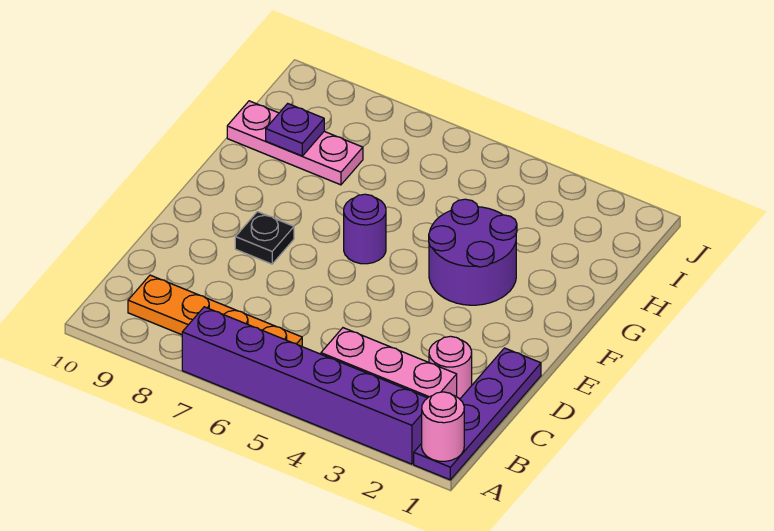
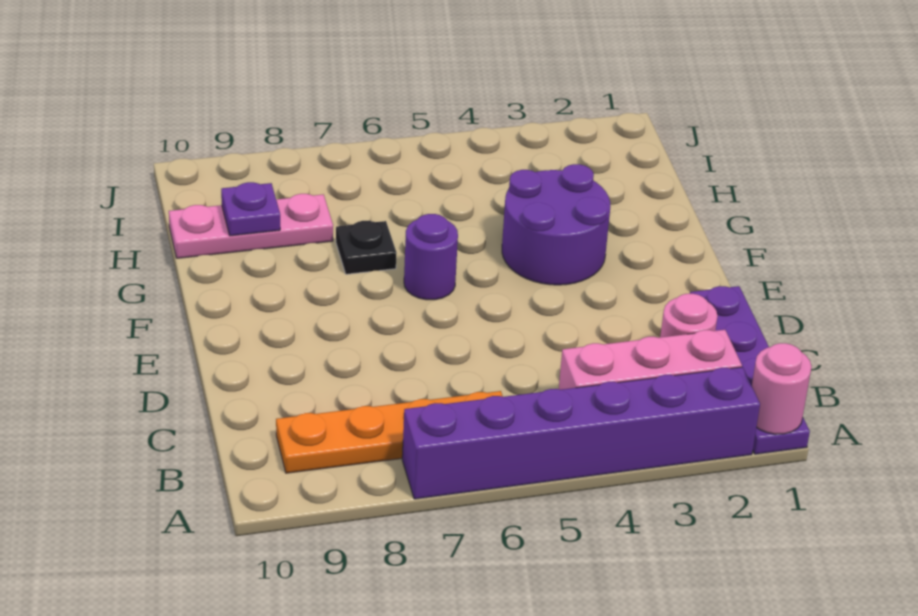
black 1x1 plate [235,212,294,264] -> black 1x1 plate moved to [336,221,397,274]

